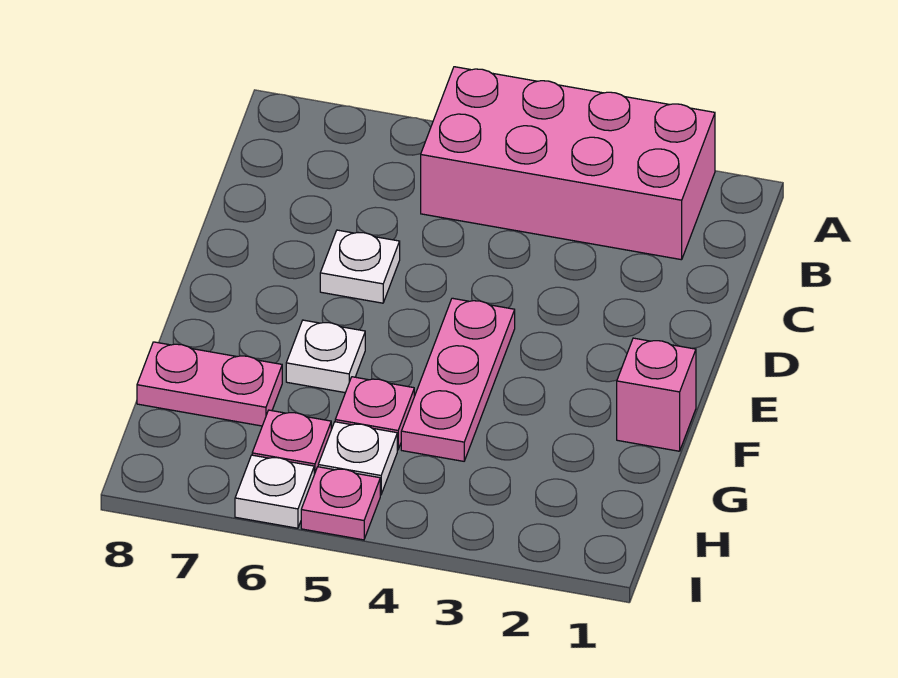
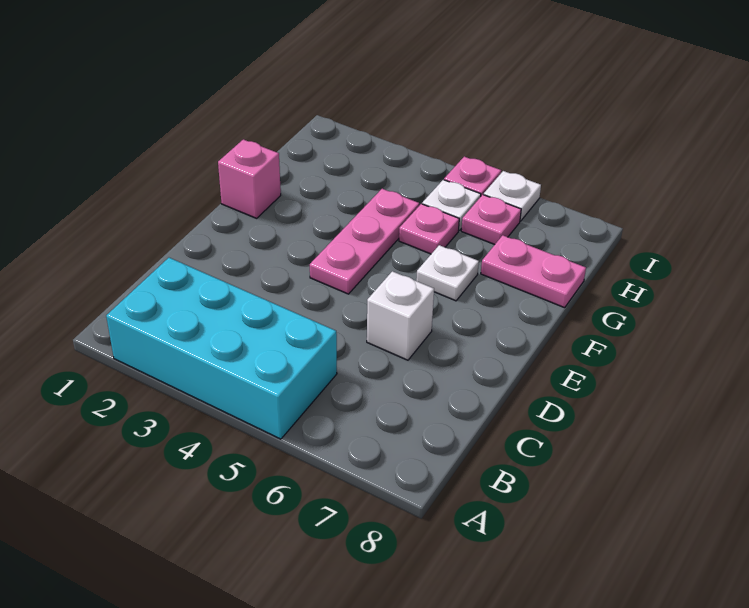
pink 2x4 brick [421,67,715,260] -> cyan 2x4 brick [106,258,337,439]
white 1x1 plate [320,230,400,303] -> white 1x1 brick [367,271,434,360]

